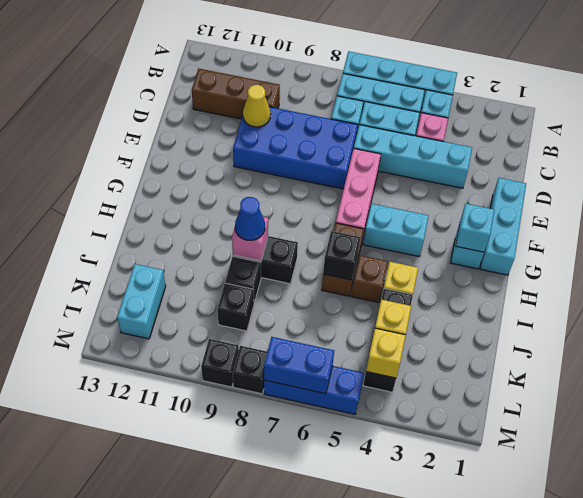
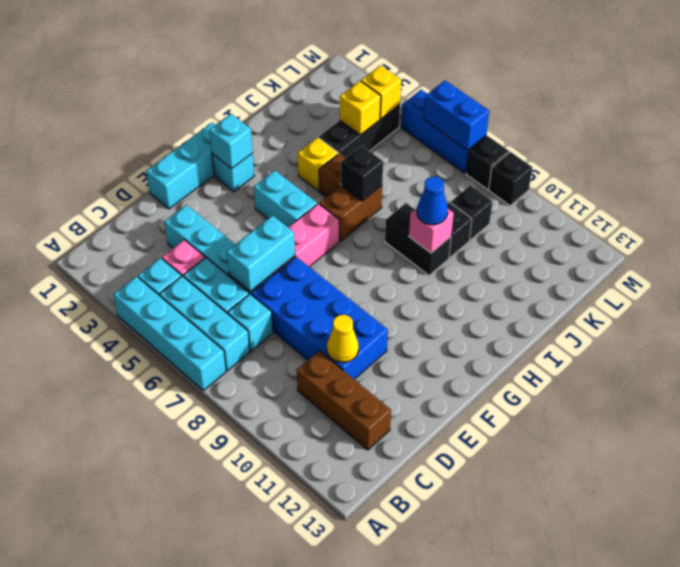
cyan 1x2 brick [117,264,166,339] -> cyan 1x2 brick moved to [227,216,295,291]

